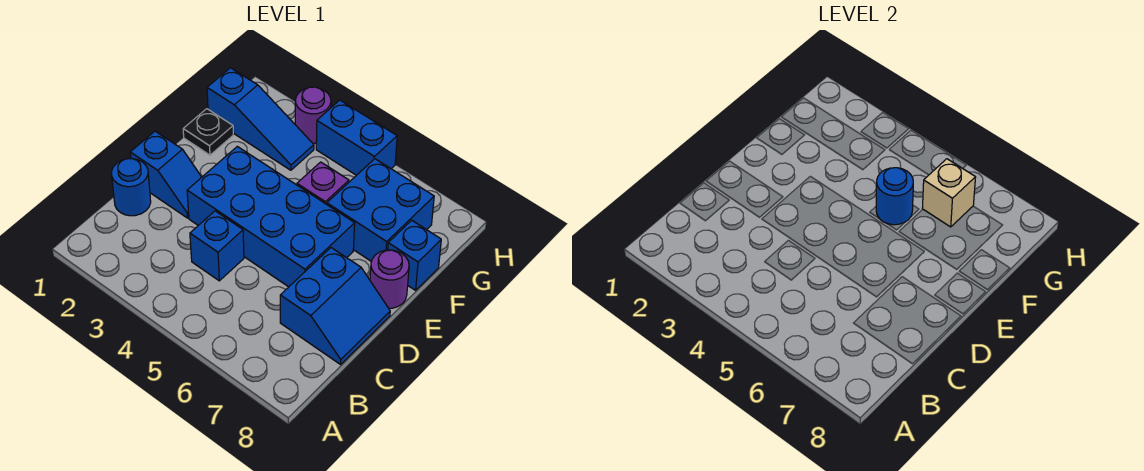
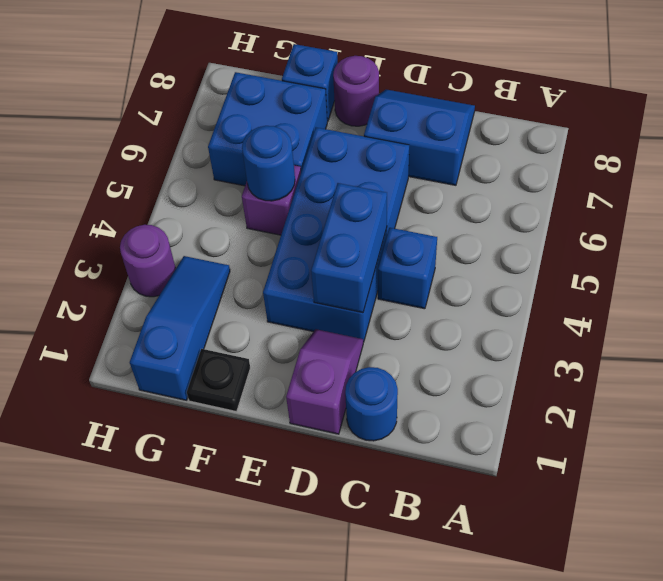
blue 1x2 slope [130,131,202,218] -> purple 1x2 slope [286,329,363,434]
tan 1x1 brick [922,159,976,227] -> none
blue 1x2 brick [316,100,397,175] -> blue 1x2 brick moved to [311,183,387,313]

